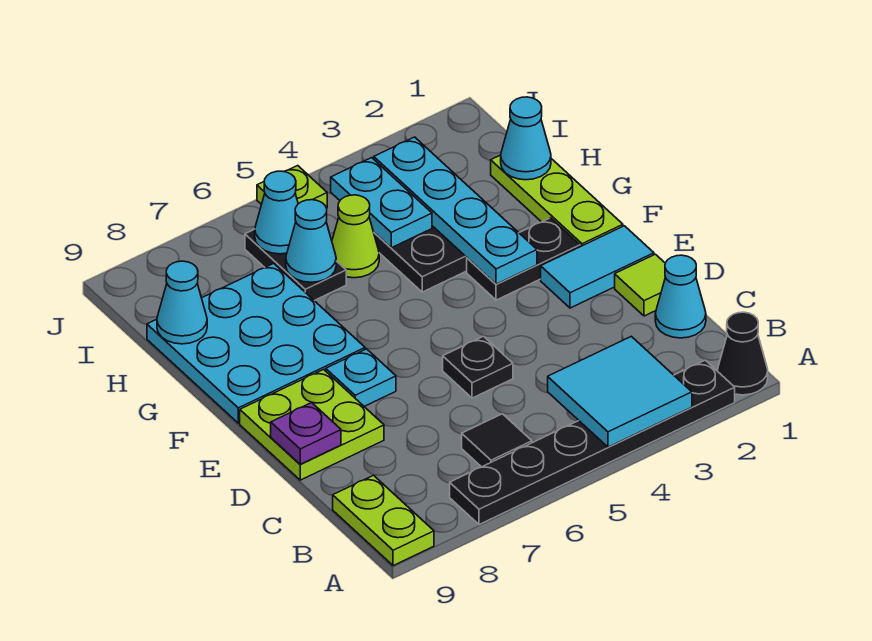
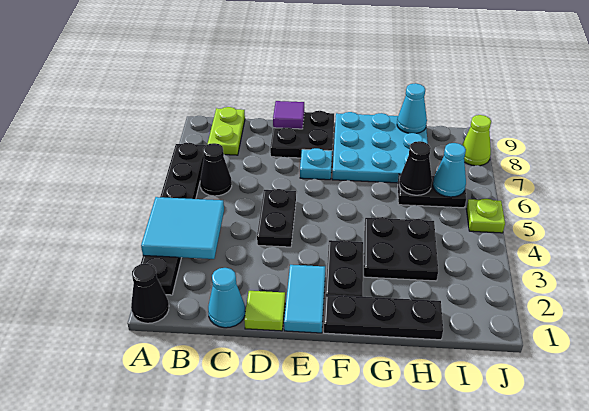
lime 1x2 plate [333,475,434,566] -> lime 1x2 plate turned to [208,107,245,155]
black 1x1 tile [462,414,532,467] -> black 1x1 cone [200,143,232,196]
black 1x1 plate [443,336,513,398] -> black 1x2 plate [257,189,296,247]
lime 2x2 plate [240,369,384,480] -> black 2x2 plate [270,111,334,158]
purple 1x1 plate [271,403,341,464] -> purple 1x1 tile [273,101,304,129]
lime 1x3 plate [491,155,623,247] -> black 1x3 plate [324,295,443,340]
cyan 1x4 plate [374,137,537,284] -> none
cyan 1x1 cone [501,97,551,180] -> none
cyan 1x2 plate [331,158,432,248] -> none
lime 1x1 cone [332,195,379,278] -> lime 1x1 cone moved to [462,115,491,166]
cyan 1x1 cone [286,200,336,282] -> black 1x1 cone [399,141,432,195]

